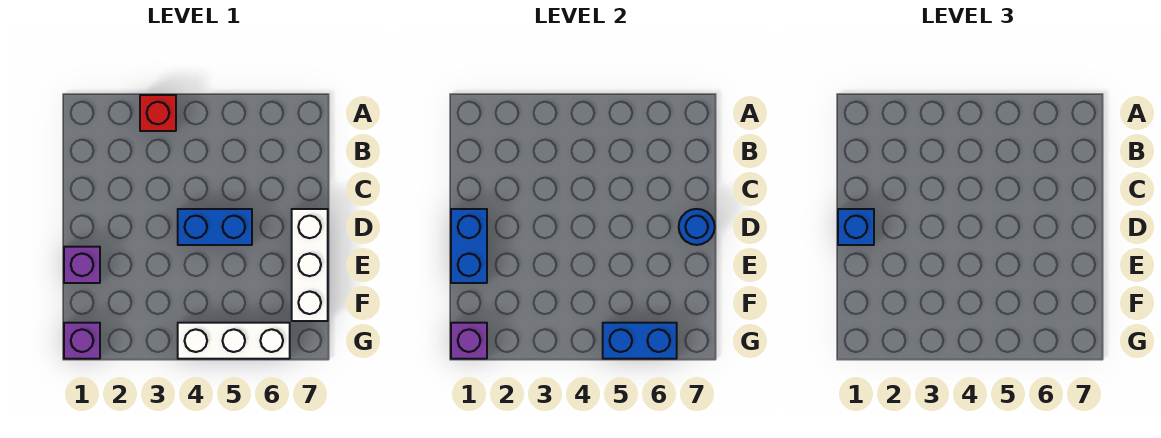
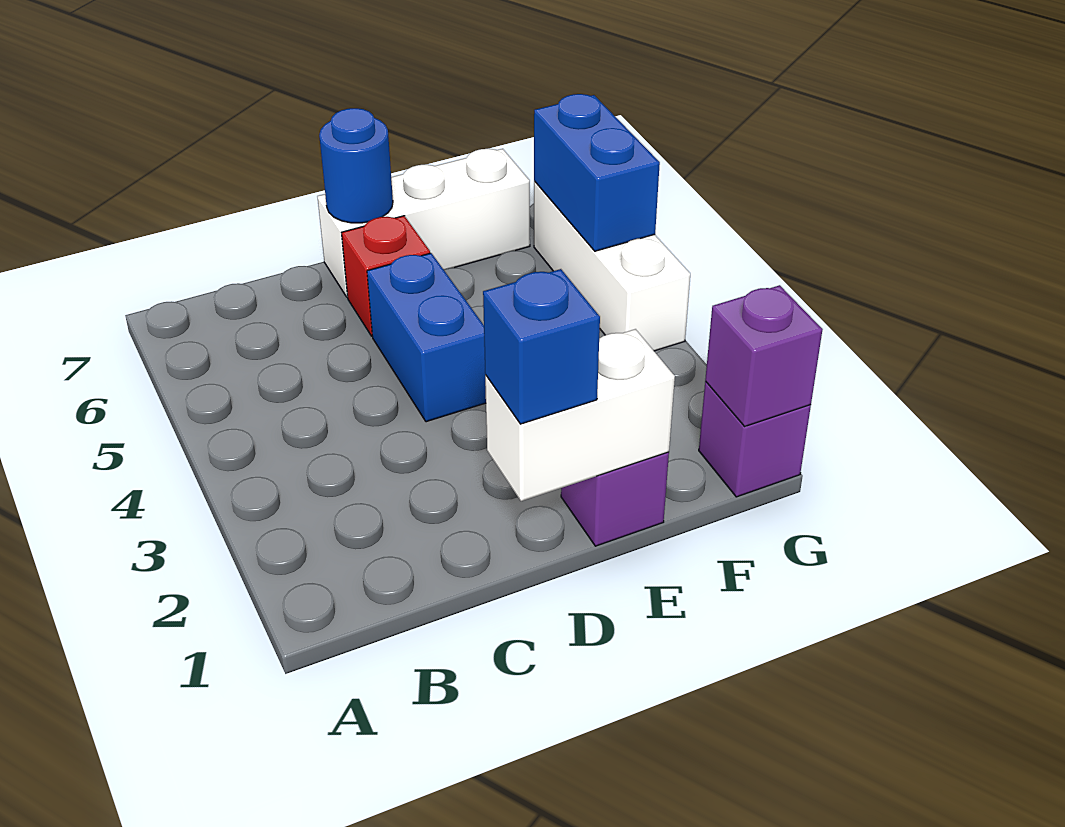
red 1x1 brick [140,95,176,131] -> red 1x1 brick moved to [342,216,430,336]
blue 1x2 brick [451,209,487,283] -> white 1x2 brick [485,329,675,501]

